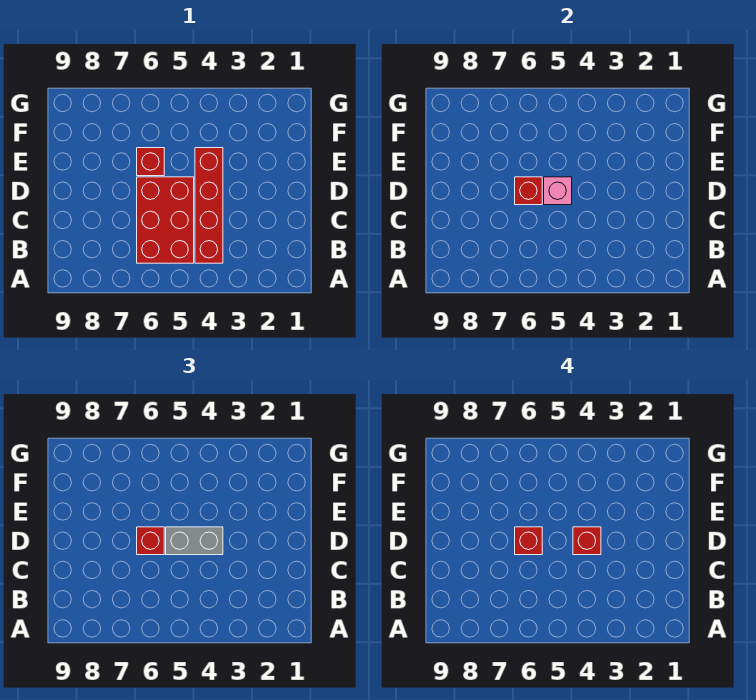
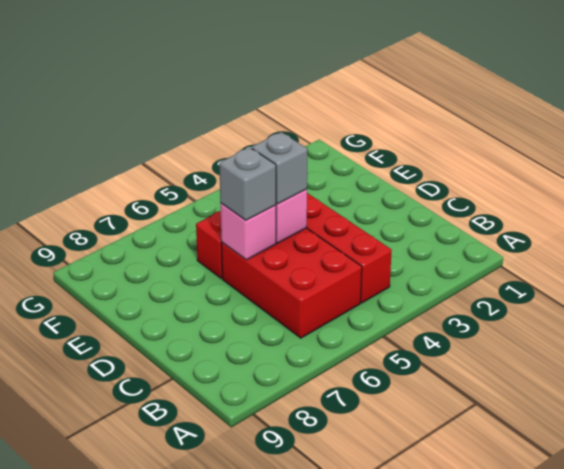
grey 1x2 brick [166,527,223,555] -> grey 1x1 brick [252,132,307,204]
red 1x1 brick [573,527,601,555] -> none
red 1x1 brick [515,177,542,205] -> pink 1x1 brick [220,203,276,260]
red 1x1 brick [137,527,164,555] -> grey 1x1 brick [219,148,276,220]
red 1x1 brick [515,527,542,555] -> none

